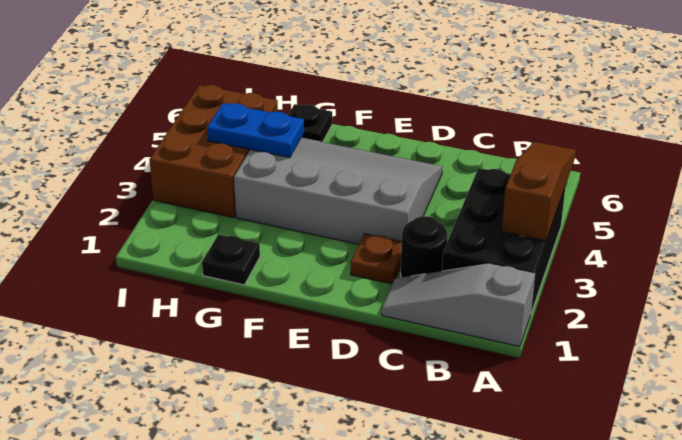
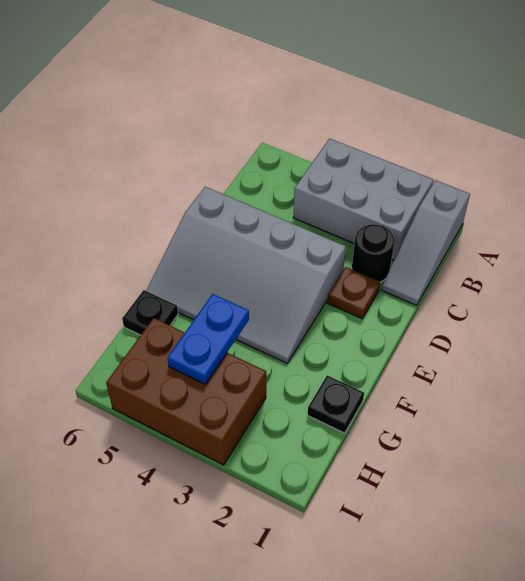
black 2x3 brick [442,168,566,313] -> grey 2x3 brick [293,139,433,260]
brown 1x3 slope [502,142,576,241] -> none
grey 3x4 slope [234,138,443,244] -> grey 3x4 slope turned to [146,187,346,363]

